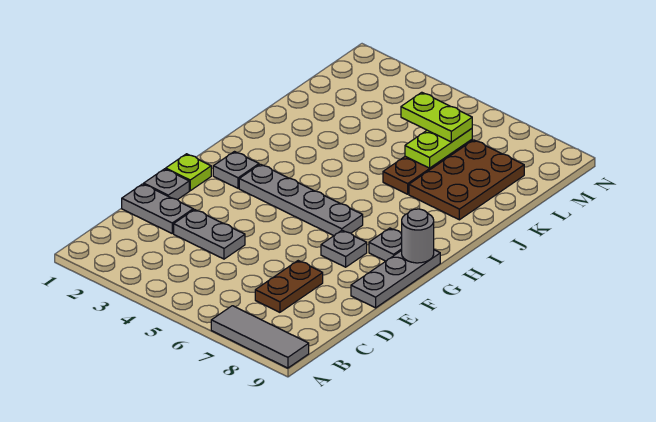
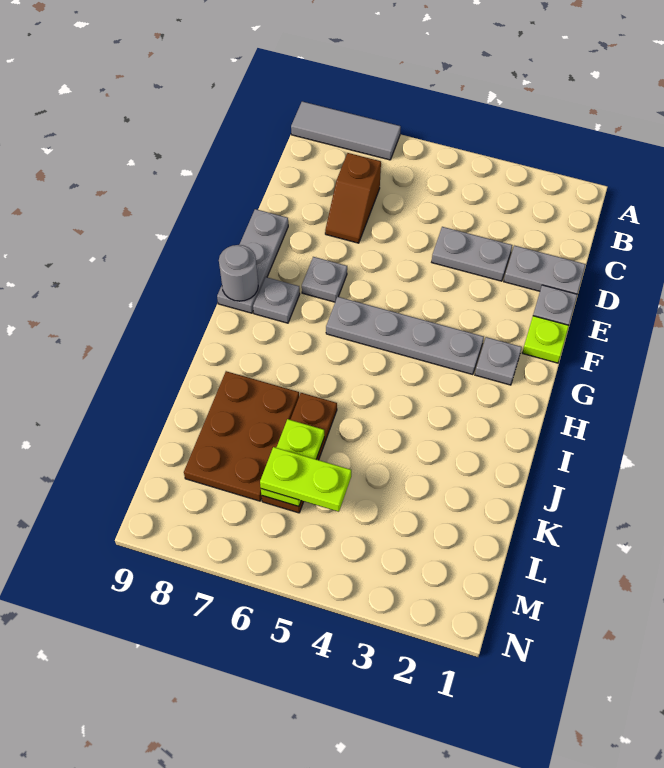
brown 1x2 plate [255,261,323,312] -> brown 1x2 slope [325,153,381,243]

